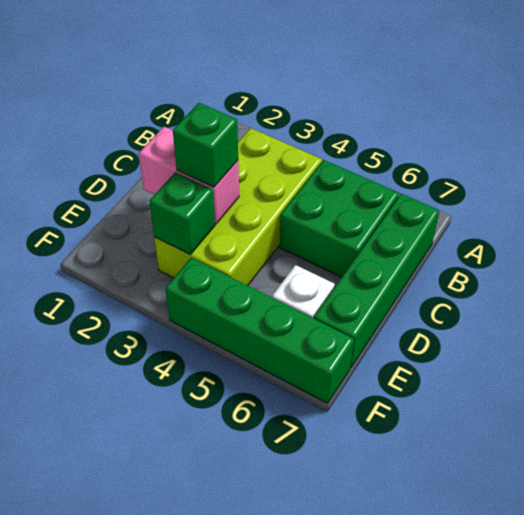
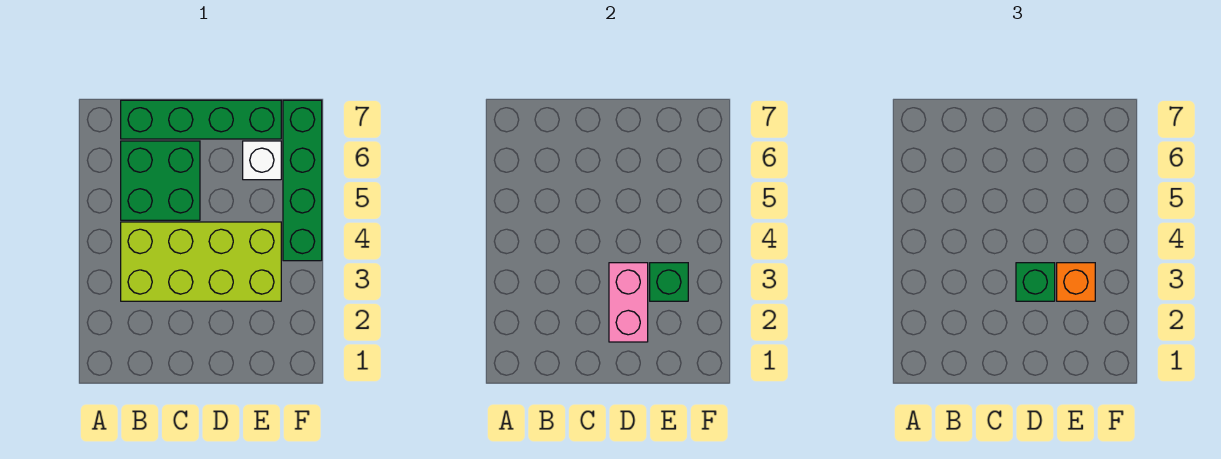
none -> orange 1x1 brick [1057,263,1095,301]

